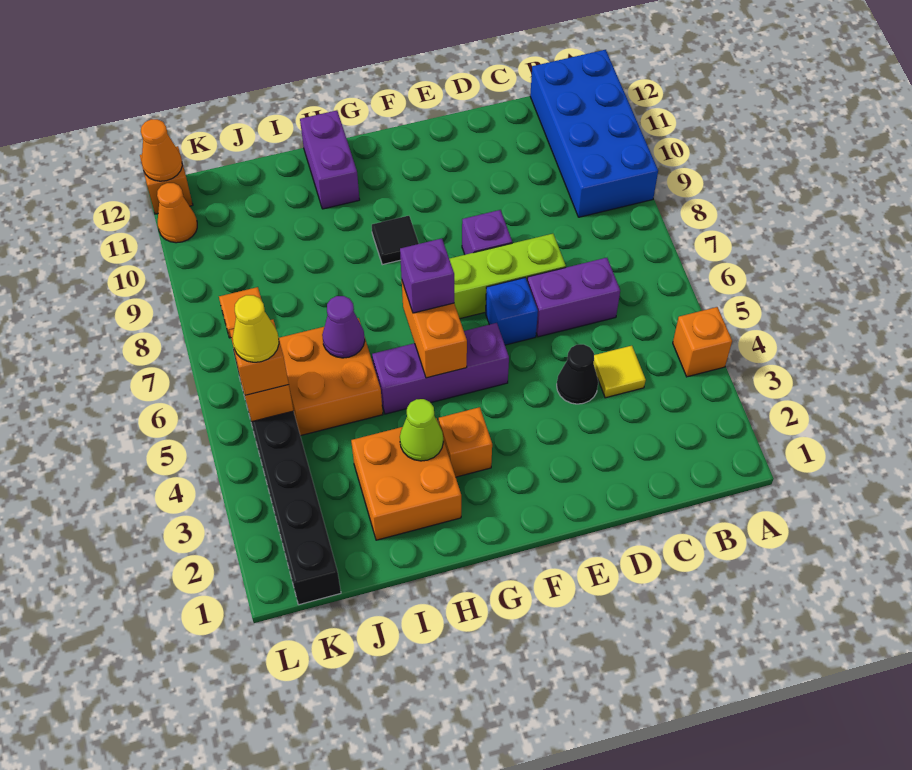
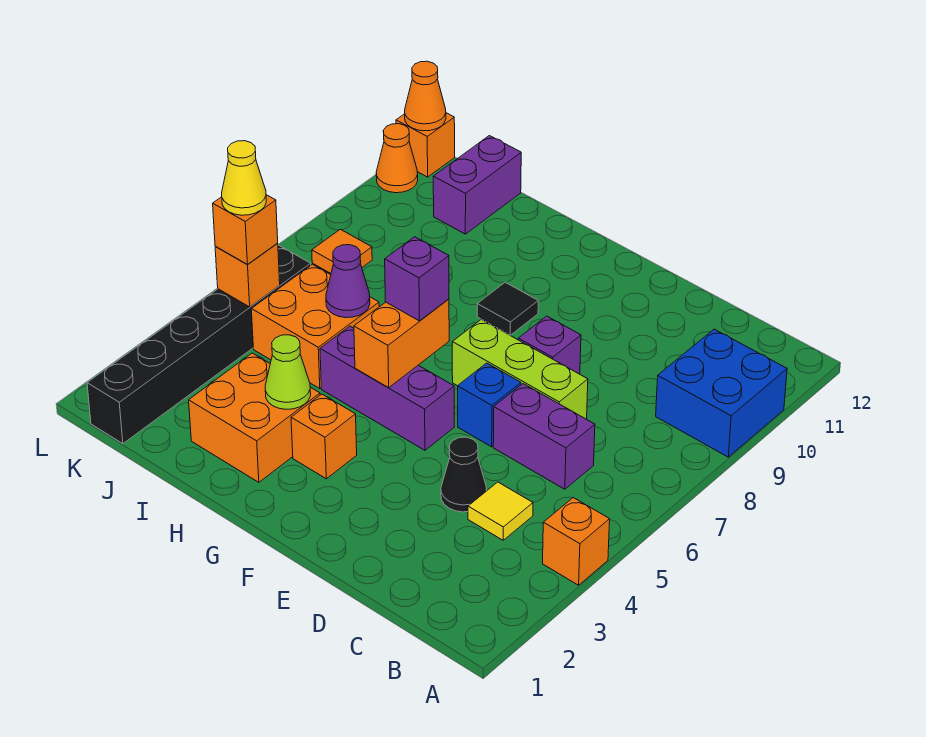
blue 2x4 brick [530,50,658,217] -> blue 2x2 brick [656,329,787,457]
purple 1x2 brick [300,110,360,209] -> purple 1x2 brick moved to [433,136,521,234]

